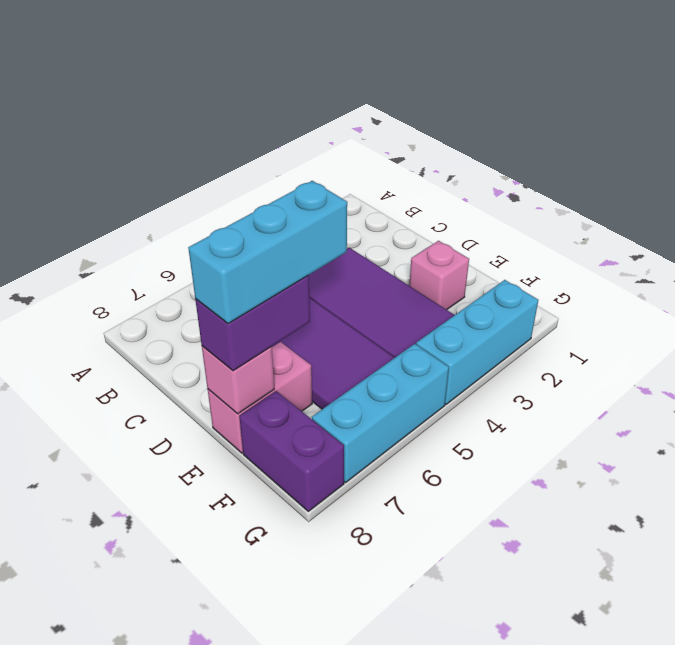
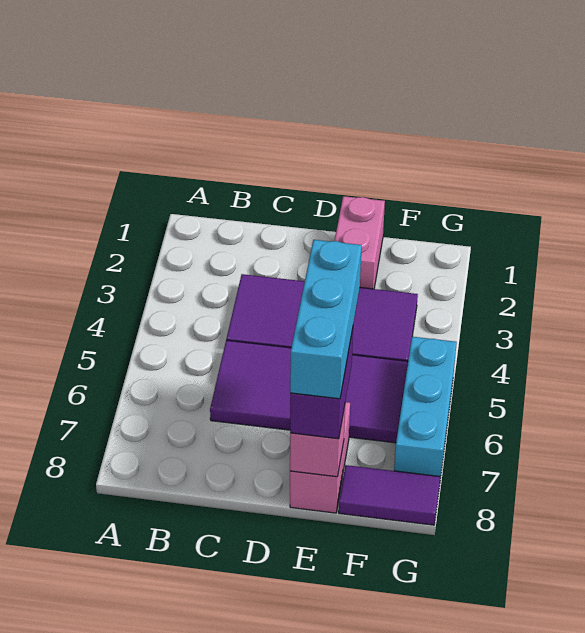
pink 1x1 brick [409,241,469,310] -> pink 1x2 brick [335,196,385,289]
purple 1x2 brick [239,391,344,511] -> purple 1x2 tile [339,465,440,525]
cyan 1x3 brick [416,280,538,404] -> none

